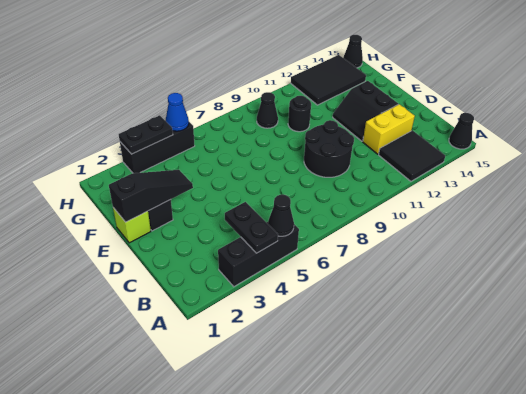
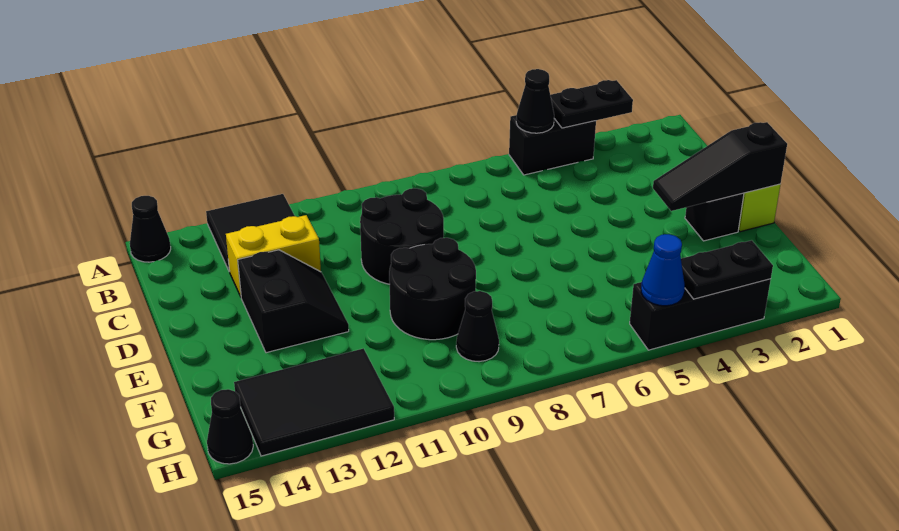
black 1x3 brick [218,222,299,287] -> black 1x2 brick [509,115,596,175]
black 1x2 plate [225,202,278,253] -> black 1x2 plate turned to [550,80,633,128]
black 1x1 round brick [288,96,311,132] -> black 2x2 round brick [389,238,476,340]

